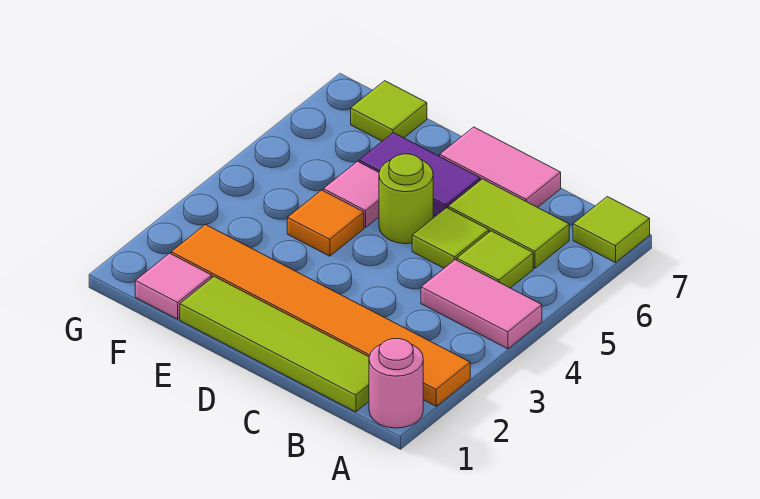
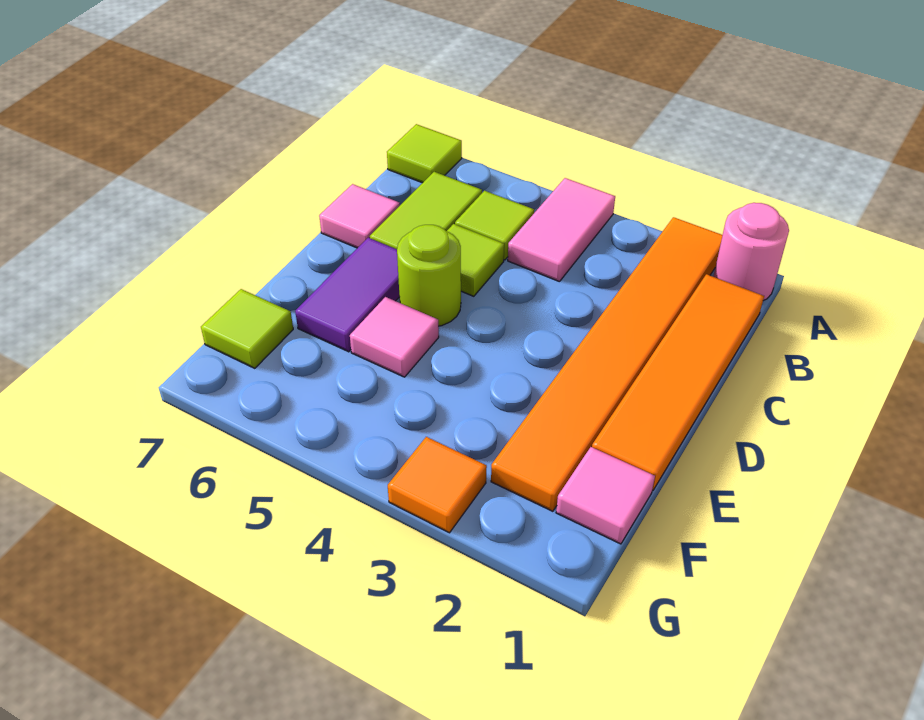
lime 1x4 tile [180,277,369,412] -> orange 1x4 tile [592,274,764,490]
pink 1x2 tile [440,127,561,207] -> pink 1x1 tile [319,184,400,248]
orange 1x1 tile [287,190,364,256] -> orange 1x1 tile moved to [388,437,487,533]

